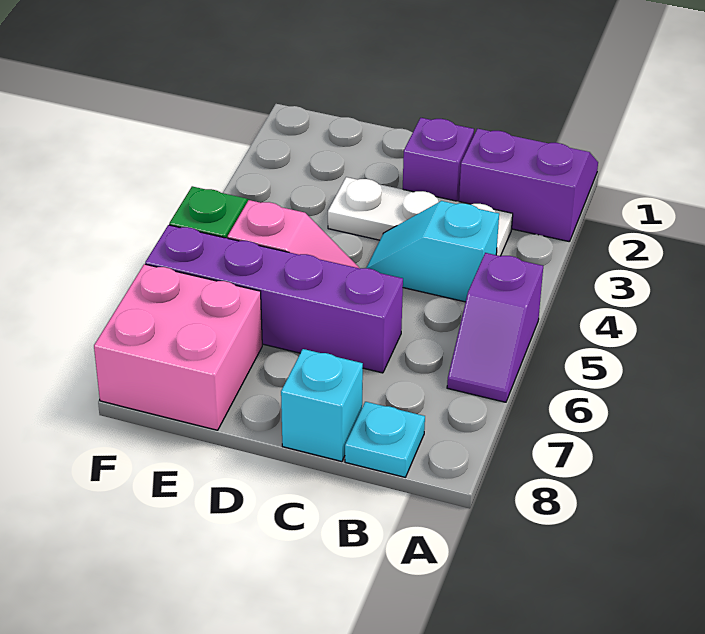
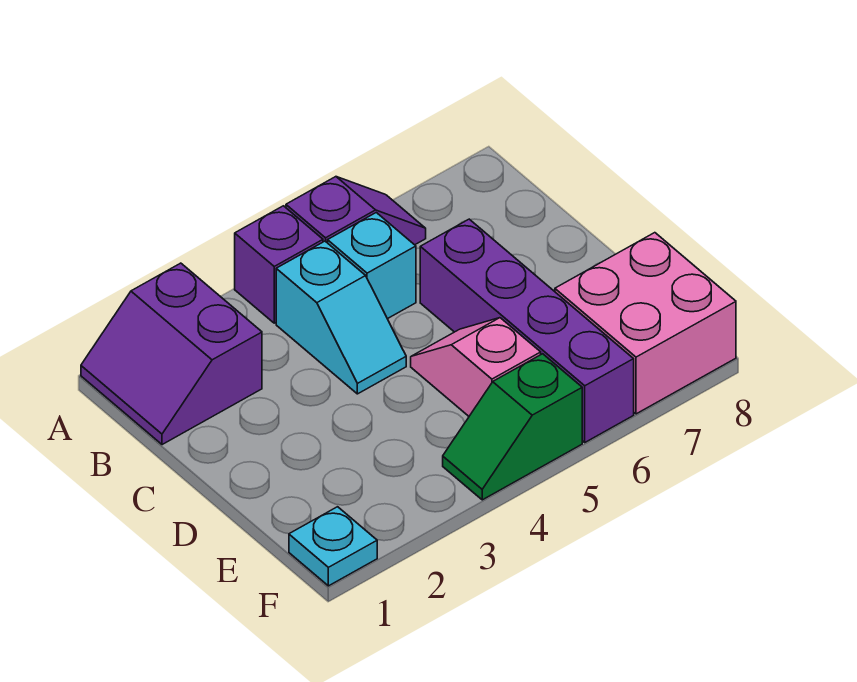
white 1x3 plate [328,177,513,256] -> none
cyan 1x1 plate [345,402,425,477] -> cyan 1x1 plate moved to [289,507,377,586]
purple 1x1 brick [403,118,474,202] -> purple 1x1 brick moved to [235,206,323,323]
cyan 1x1 brick [281,349,363,462] -> cyan 1x1 brick moved to [328,213,416,319]

